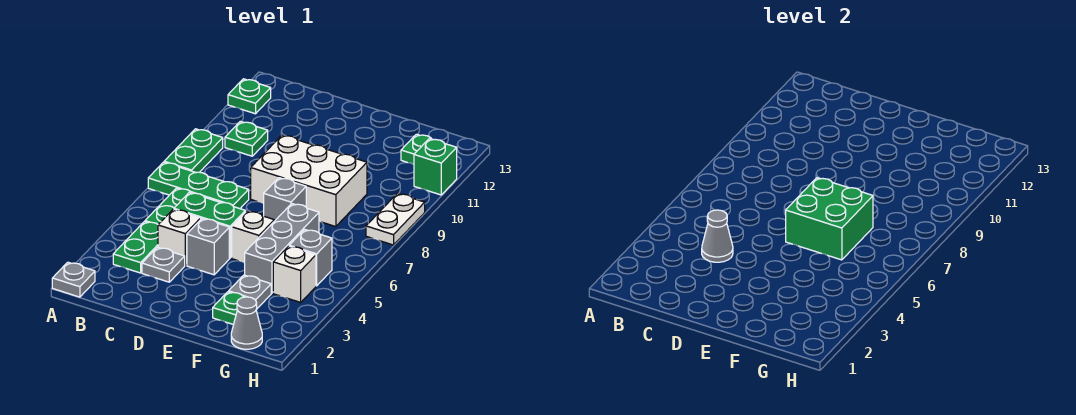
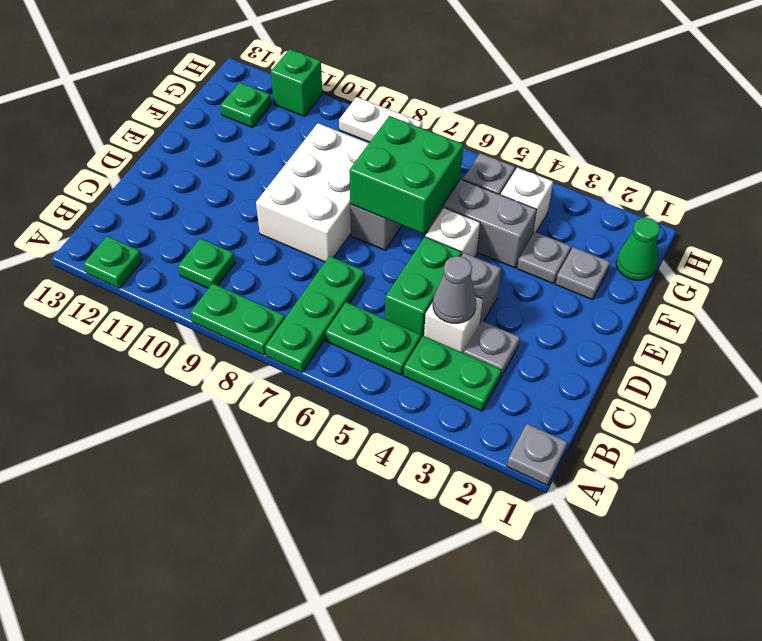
green 1x1 plate [213,292,243,325] -> grey 1x1 plate [556,247,610,300]
grey 1x1 cone [231,297,262,349] -> green 1x1 cone [616,218,660,280]

